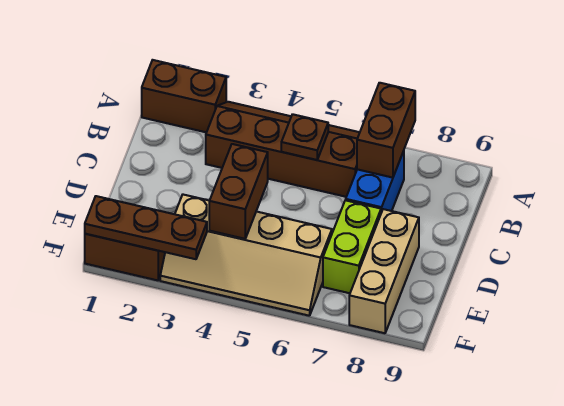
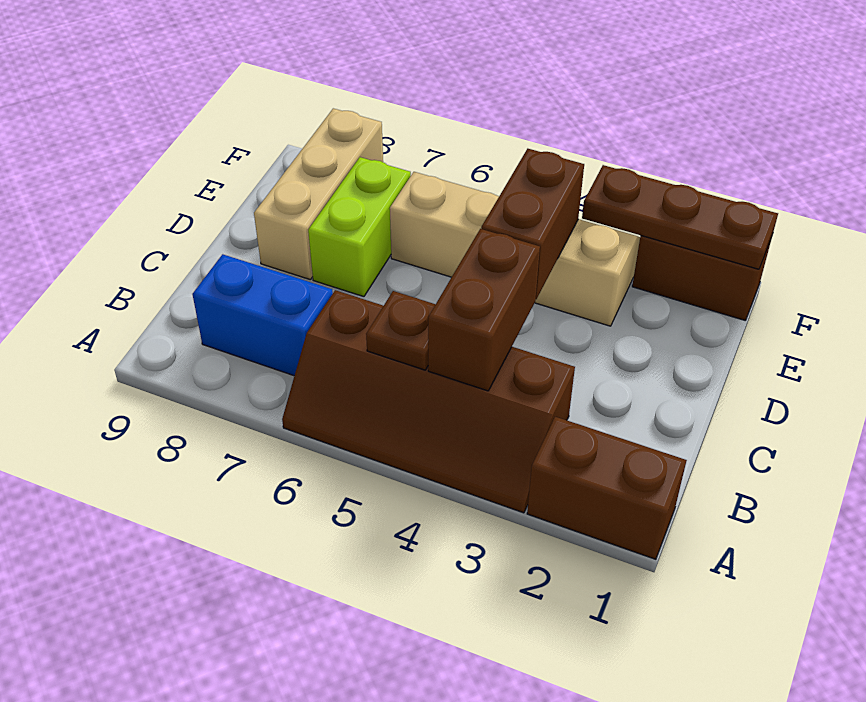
brown 1x2 brick [357,83,415,178] -> brown 1x2 brick moved to [428,229,540,391]
blue 1x2 brick [346,151,404,213] -> blue 1x2 brick turned to [192,254,333,376]

